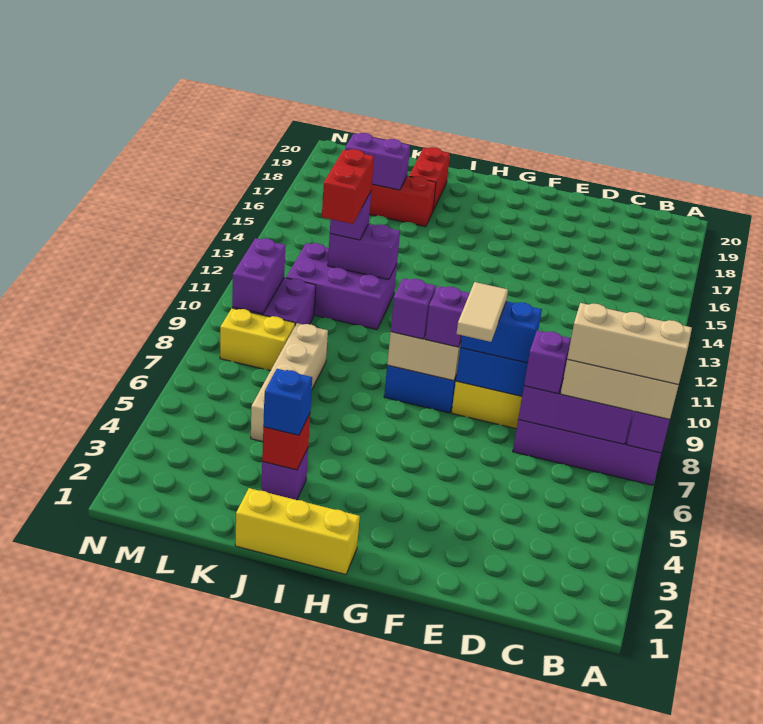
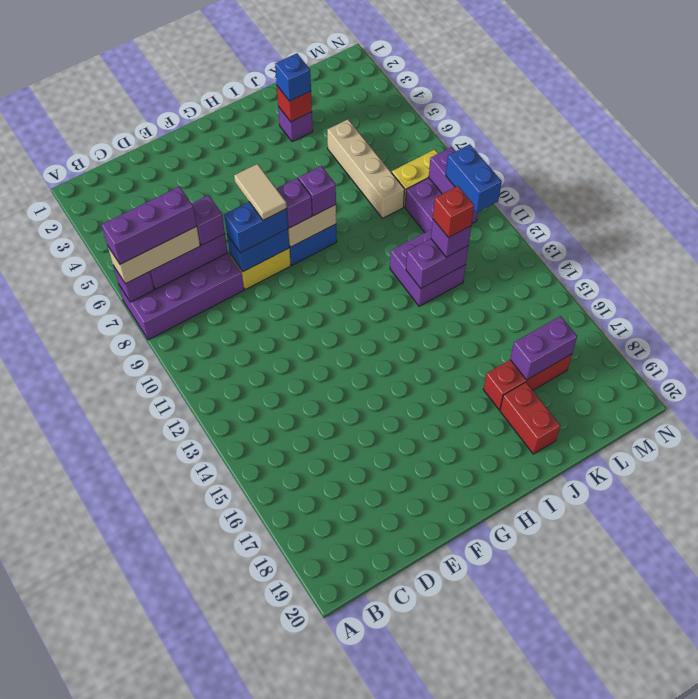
tan 1x3 brick [567,303,692,385] -> purple 1x3 brick [102,187,197,264]
yellow 1x3 brick [235,488,360,575] -> none
purple 2x3 brick [286,243,397,330] -> purple 2x2 brick [390,229,466,306]
red 1x2 brick [322,149,374,224] -> red 1x1 brick [433,186,474,238]
none -> blue 1x2 brick [446,144,502,213]

